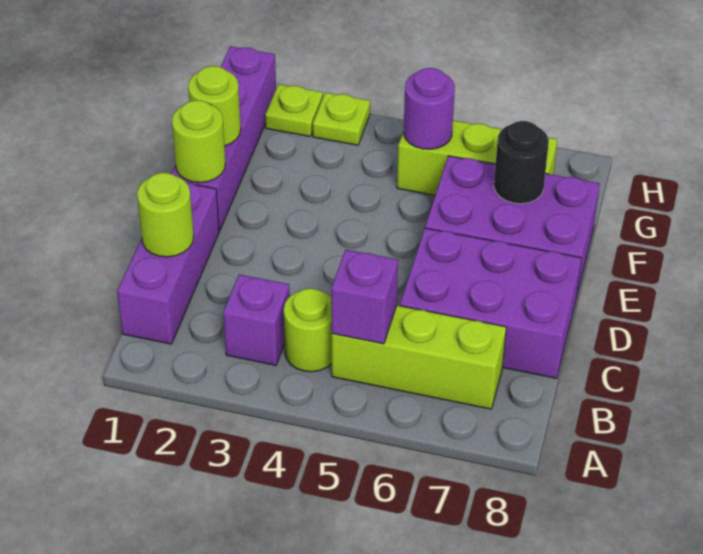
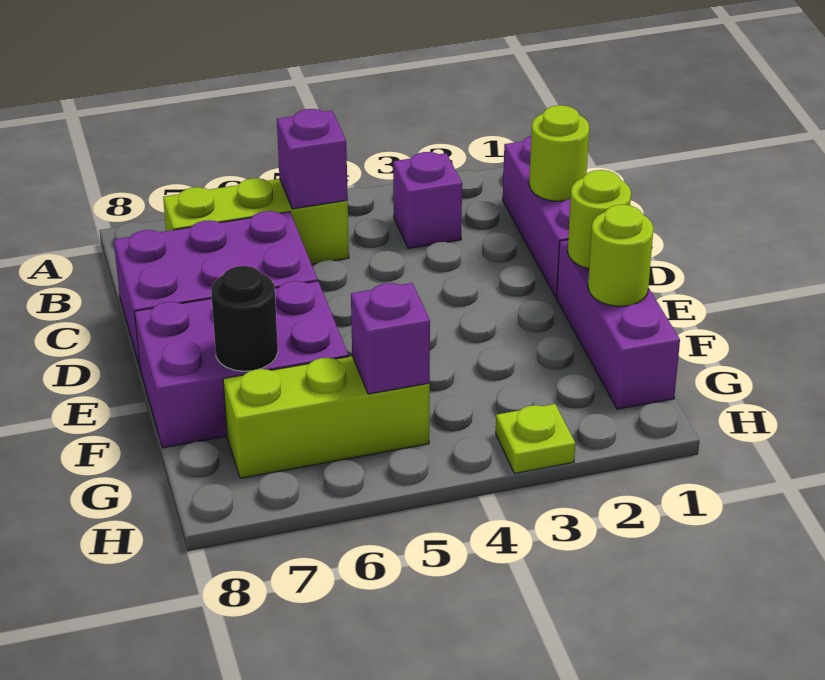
lime 1x1 round brick [284,288,332,372] -> none
purple 1x4 brick [171,46,276,230] -> purple 1x3 brick [557,240,680,409]
purple 1x1 round brick [403,68,455,149] -> purple 1x1 brick [351,283,430,394]
lime 1x1 plate [265,84,323,137] -> none

